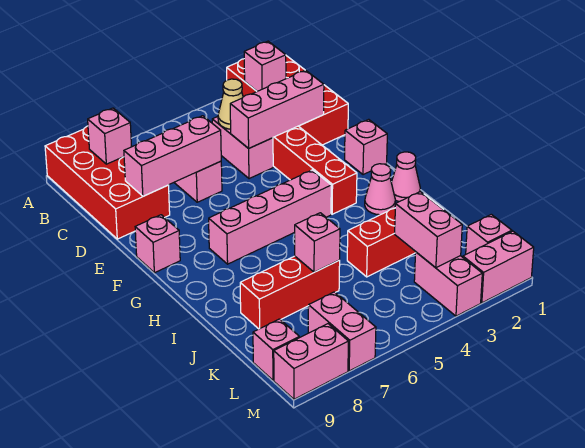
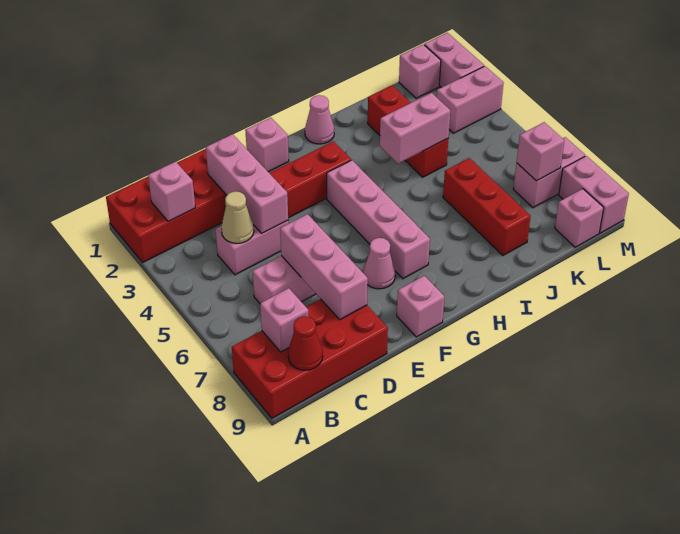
none -> red 1x1 cone [288,316,323,370]
pink 1x1 cone [365,164,395,215] -> pink 1x1 cone moved to [363,238,395,289]
pink 1x1 brick [295,213,340,272] -> pink 1x1 brick moved to [517,122,564,181]
pink 1x2 brick [395,192,462,268] -> pink 1x2 brick moved to [380,93,450,164]

